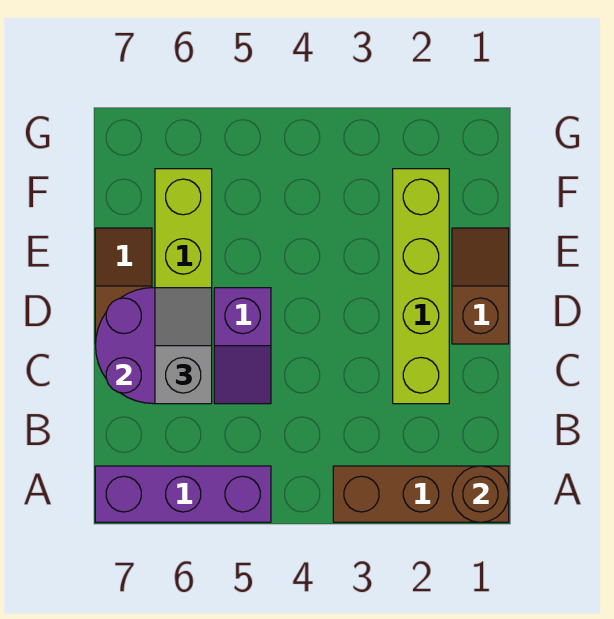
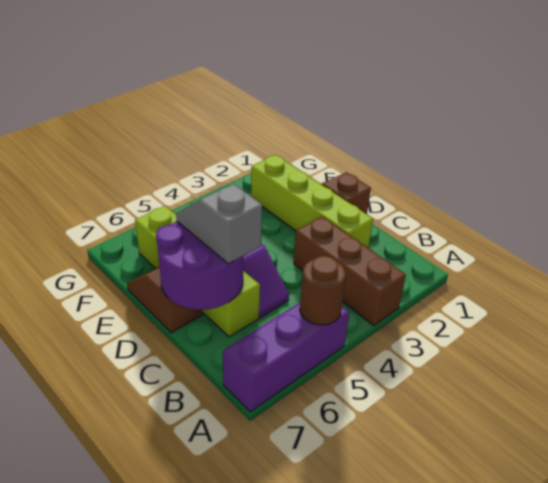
brown 1x3 brick [333,466,509,522] -> brown 1x3 brick turned to [294,216,406,325]
brown 1x1 round brick [452,466,509,522] -> brown 1x1 round brick moved to [300,256,346,325]

